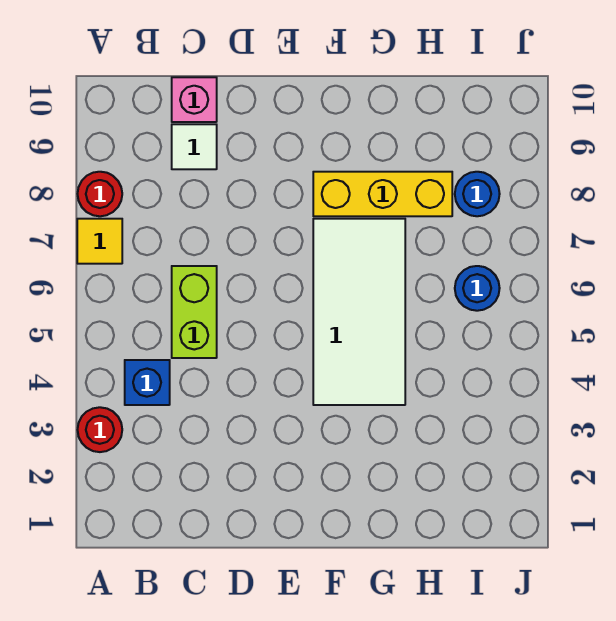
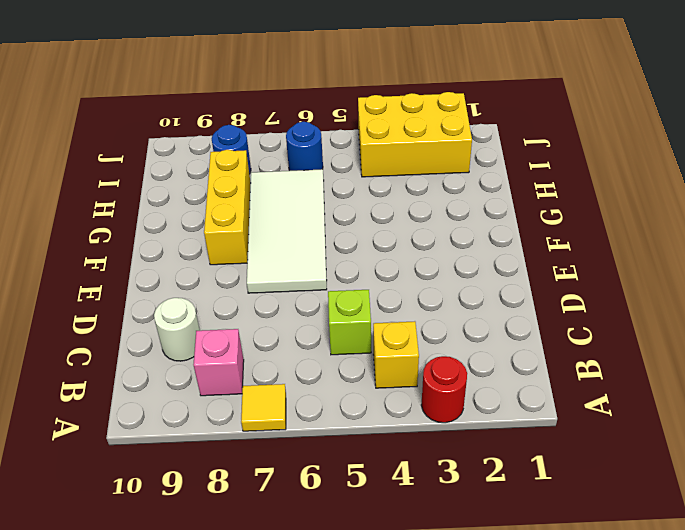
red 1x1 round brick [78,172,122,216] -> none
blue 1x1 brick [125,360,170,405] -> yellow 1x1 brick [373,321,419,388]
lime 1x2 brick [172,266,217,358] -> lime 1x1 brick [328,290,371,355]
white 1x1 tile [172,124,217,169] -> white 1x1 round brick [154,298,200,361]
pink 1x1 brick [172,77,217,122] -> pink 1x1 brick moved to [193,329,244,396]
white 2x4 tile [313,219,405,405] -> white 2x4 tile turned to [247,169,327,293]
none -> yellow 2x3 brick [358,92,472,177]

